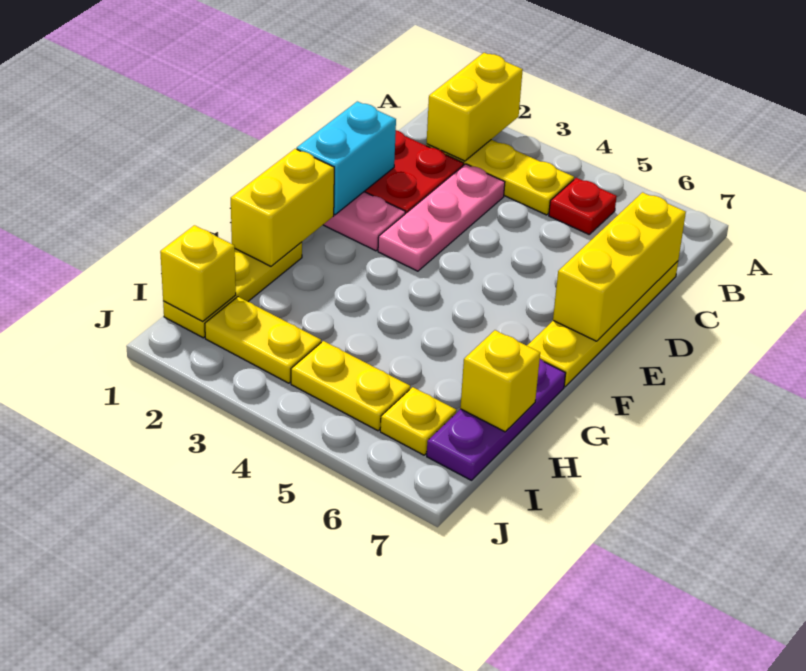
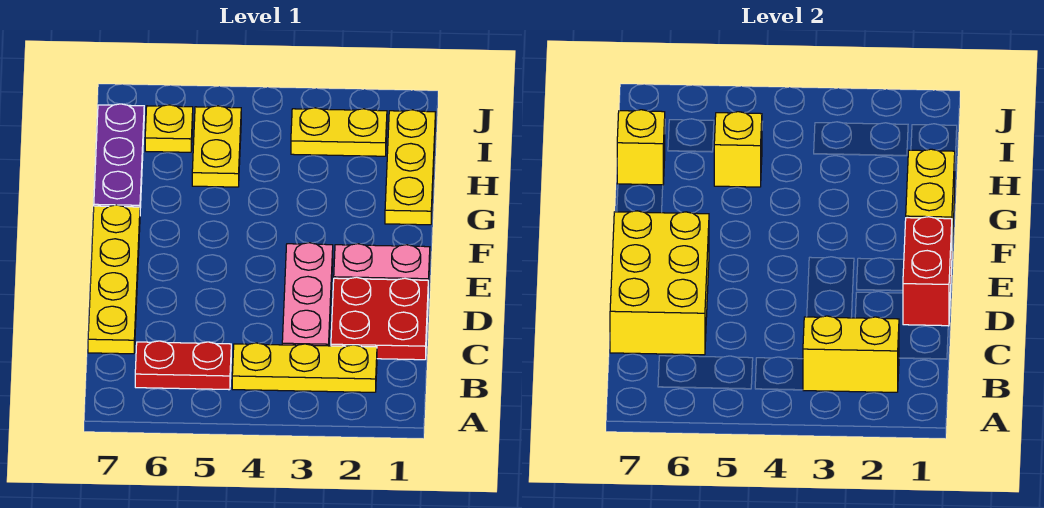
yellow 1x2 brick [427,53,523,161] -> yellow 1x2 brick turned to [803,316,899,392]
red 1x1 plate [549,178,617,234] -> red 1x2 plate [135,341,231,390]
yellow 1x3 brick [553,192,686,341] -> yellow 2x3 brick [610,211,709,355]
cyan 1x2 brick [297,101,396,215] -> red 1x2 brick [903,217,952,326]
yellow 1x1 brick [160,225,236,322] -> yellow 1x1 brick moved to [714,112,762,187]
yellow 1x2 plate [291,341,410,431] -> yellow 1x2 plate turned to [192,106,241,187]

